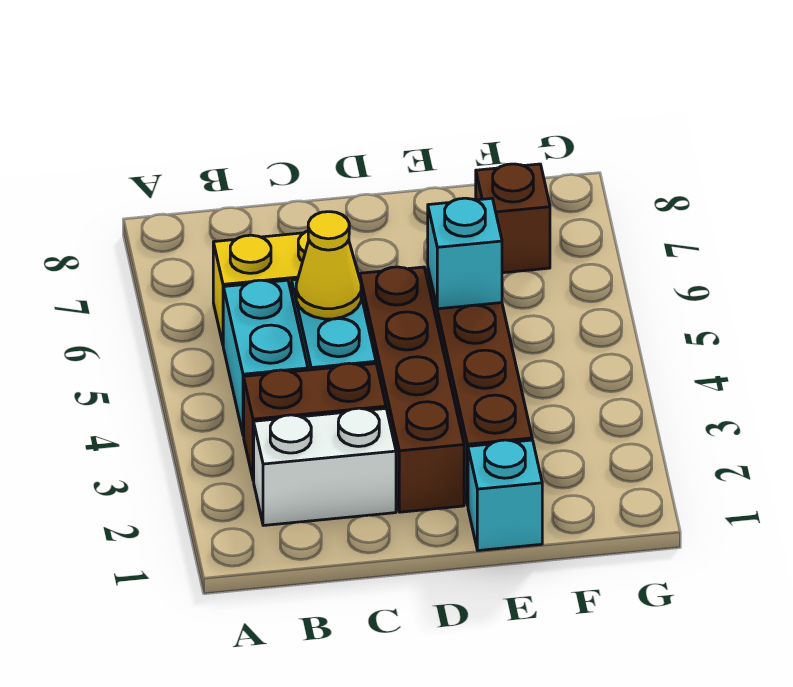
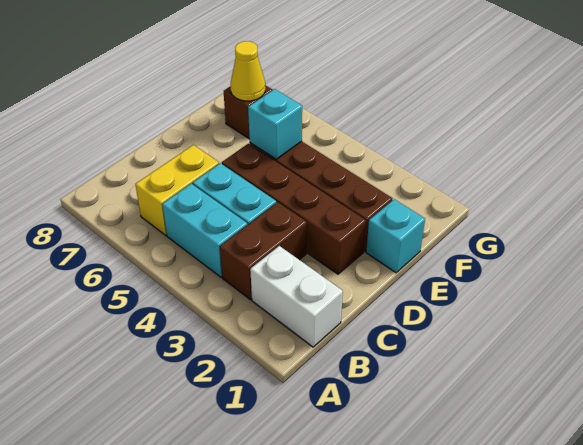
white 1x2 brick [254,408,396,525] -> white 1x2 brick turned to [250,246,343,347]
yellow 1x1 cone [296,212,361,319] -> yellow 1x1 cone moved to [231,41,265,101]

